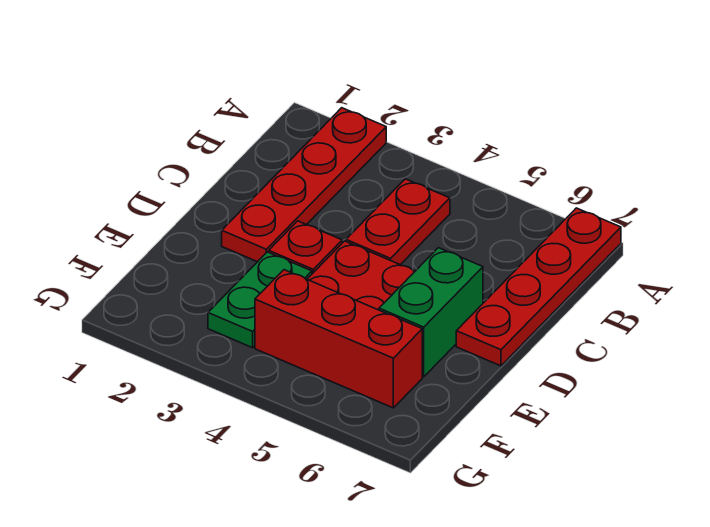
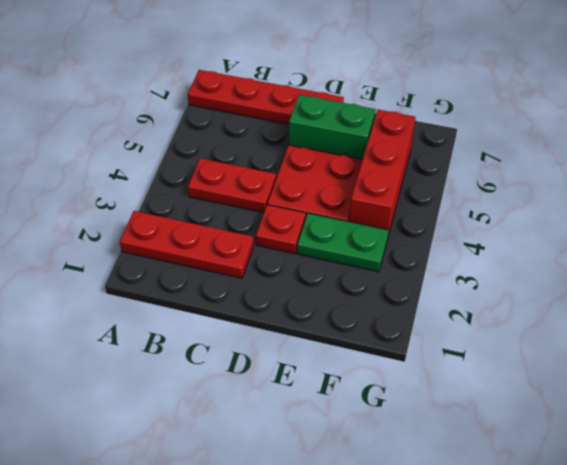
red 1x4 plate [222,108,386,262] -> red 1x3 plate [120,211,254,278]

